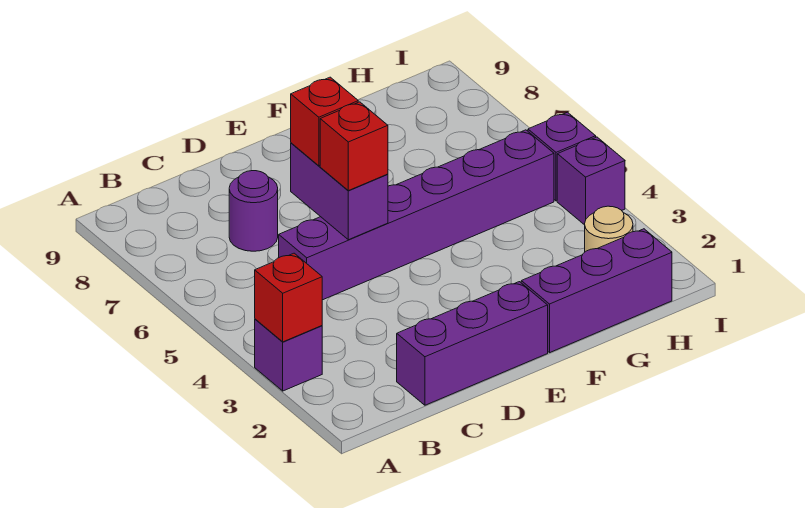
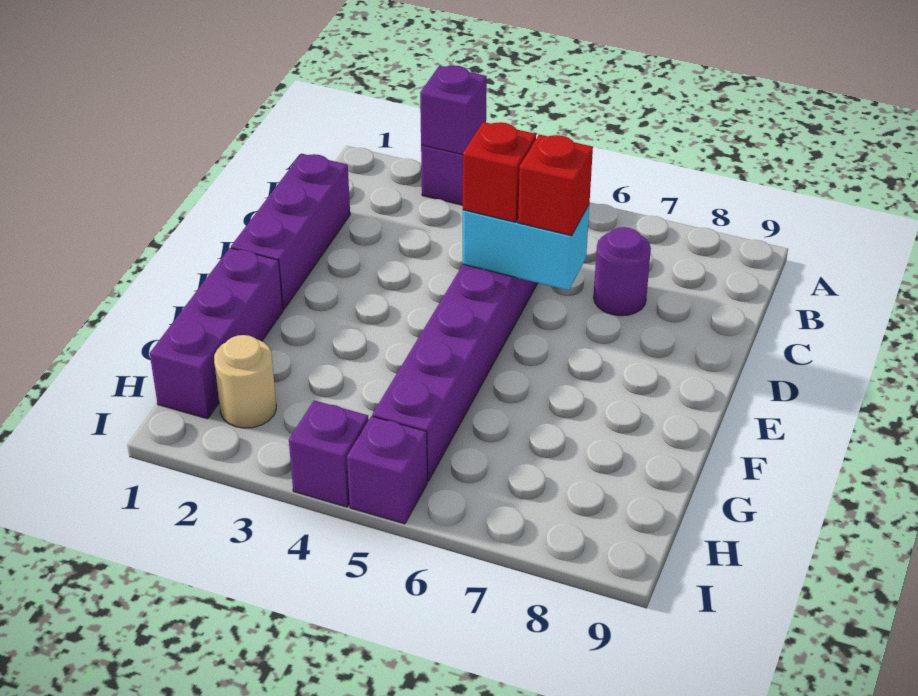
red 1x1 brick [255,253,322,342] -> purple 1x1 brick [420,65,487,155]
purple 1x2 brick [291,143,388,240] -> cyan 1x2 brick [463,205,589,290]

